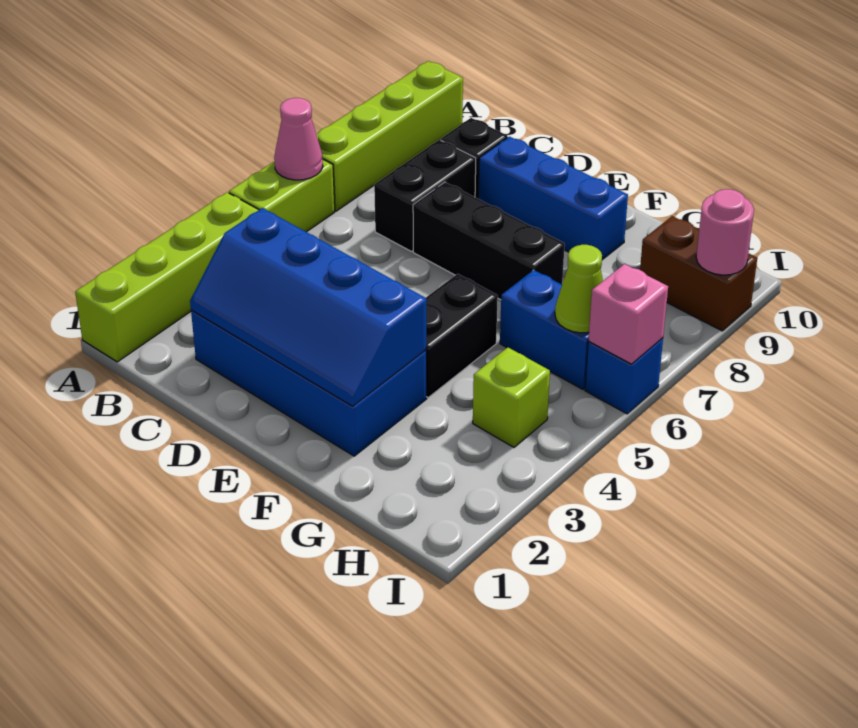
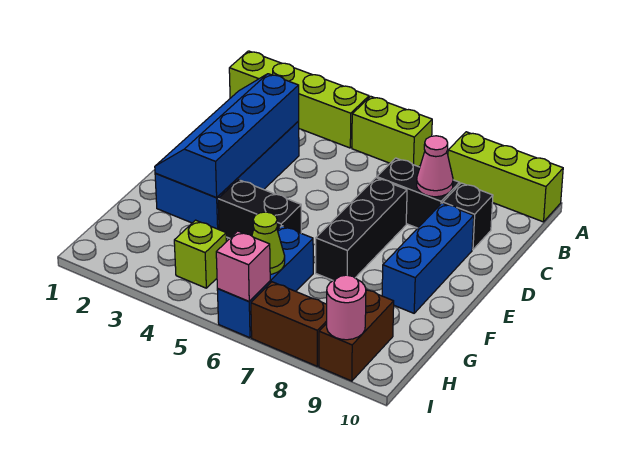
pink 1x1 cone [274,98,323,180] -> pink 1x1 cone moved to [417,136,453,197]
lime 1x4 brick [316,61,463,211] -> lime 1x3 brick [448,132,563,222]
none -> brown 1x2 brick [251,282,327,366]

